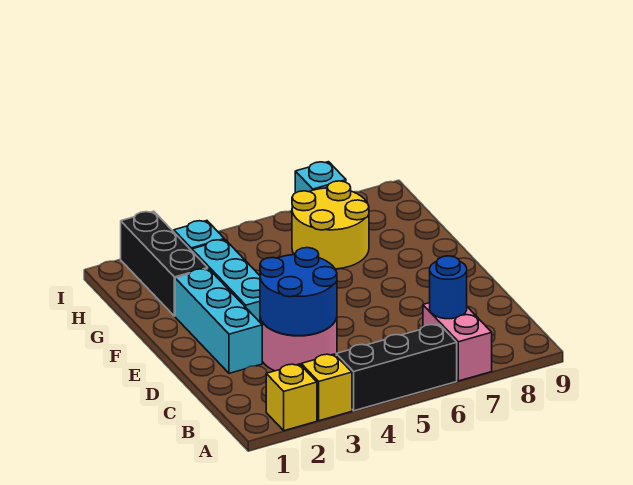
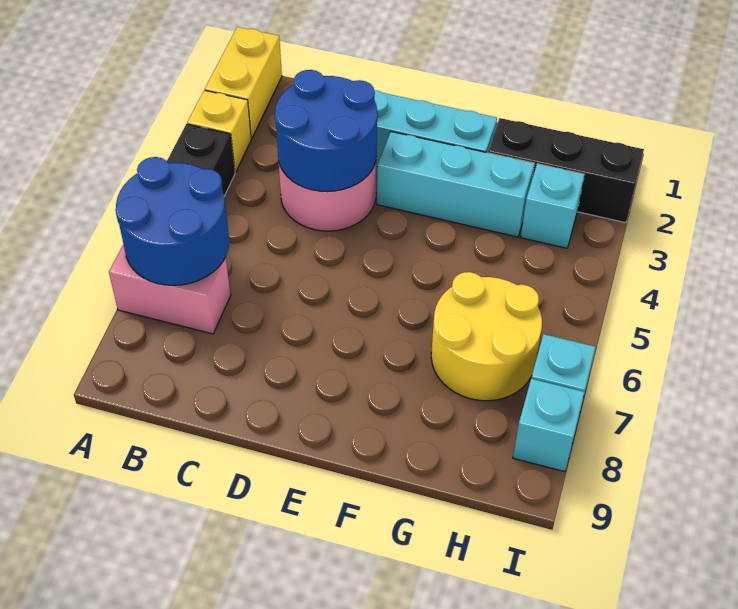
yellow 1x1 brick [266,364,317,431] -> yellow 1x2 brick [205,27,282,138]
blue 1x1 round brick [430,256,467,319] -> blue 2x2 round brick [115,157,229,285]
none -> cyan 1x1 brick [513,379,585,472]

